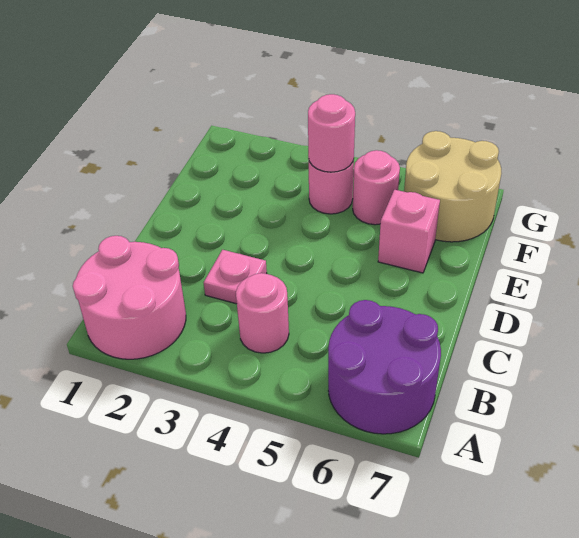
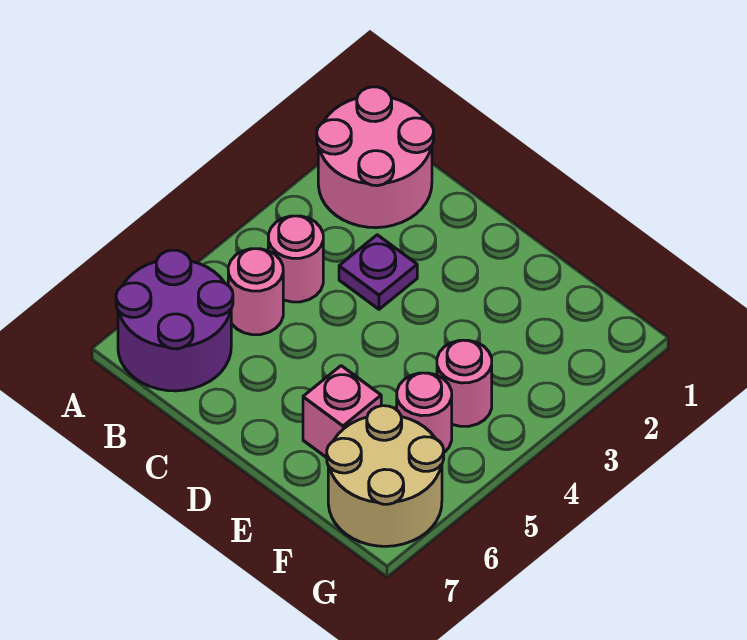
pink 1x1 plate [204,250,267,304] -> purple 1x1 plate [339,235,417,309]
pink 1x1 round brick [308,94,355,172] -> pink 1x1 round brick moved to [228,249,283,335]

